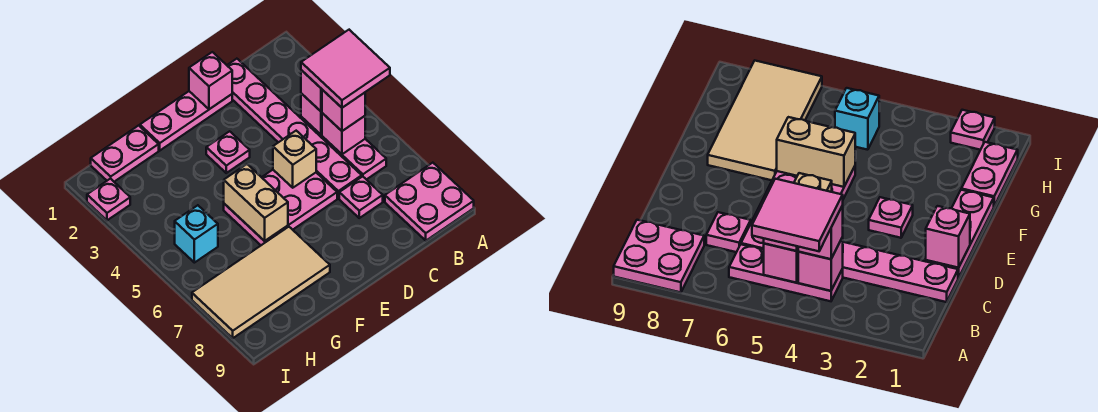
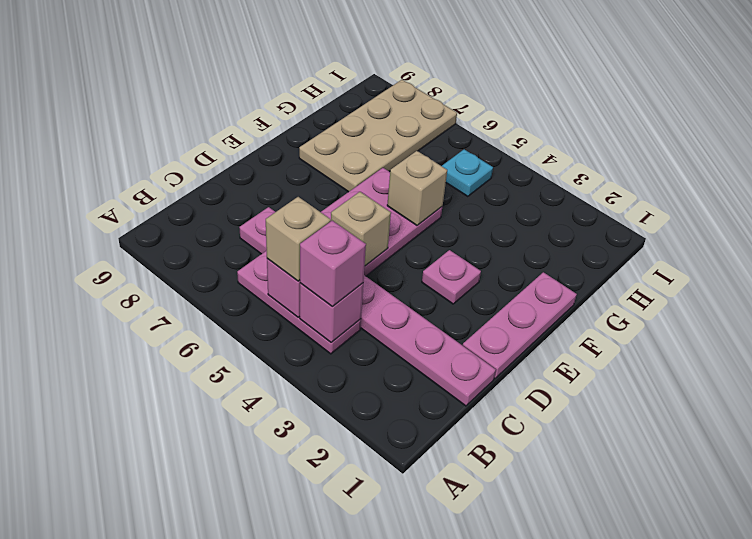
pink 2x2 tile [301,30,390,108] -> none
pink 2x2 plate [385,163,474,241] -> none
pink 1x1 brick [322,90,365,131] -> tan 1x1 brick [266,197,331,281]
pink 1x1 brick [189,52,232,109] -> none
tan 1x2 brick [224,164,288,241] -> tan 1x1 brick [387,151,447,225]
tan 2x4 tile [192,227,330,338] -> tan 2x4 plate [299,80,457,192]
pink 1x2 plate [91,126,159,182] -> none
cyan 1x1 brick [175,205,218,263] -> cyan 1x1 plate [442,149,493,197]
pink 1x1 plate [87,179,130,220] -> none

